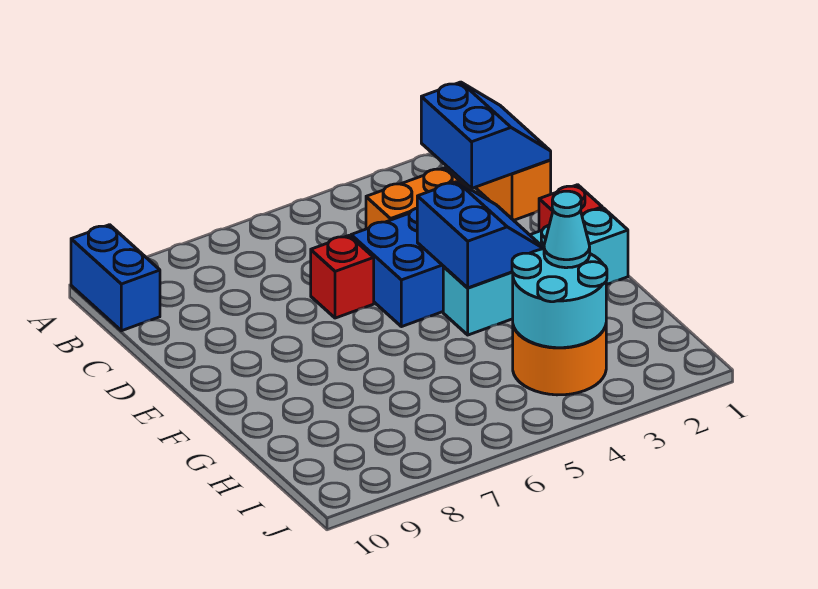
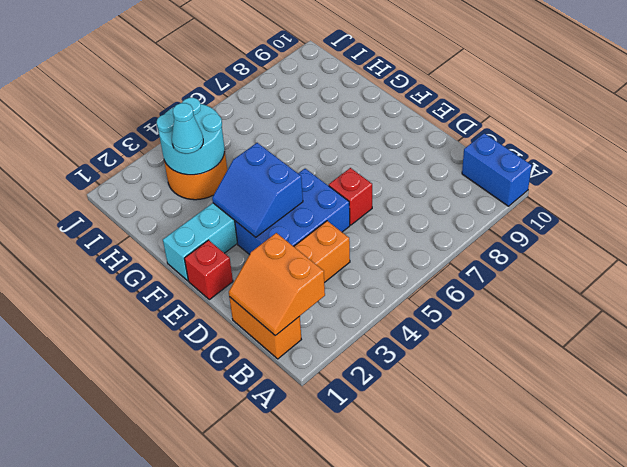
blue 2x2 slope [421,82,551,188] -> orange 2x2 slope [229,233,325,336]

